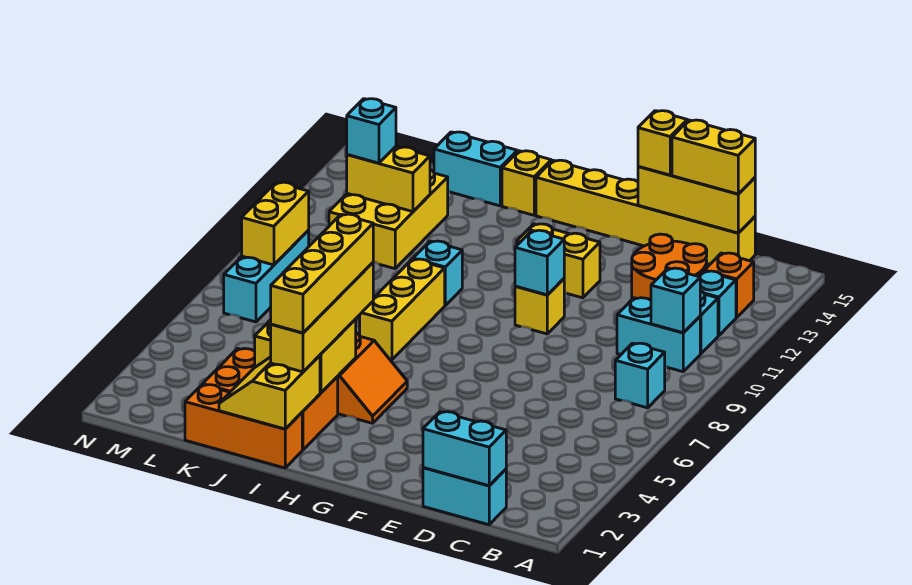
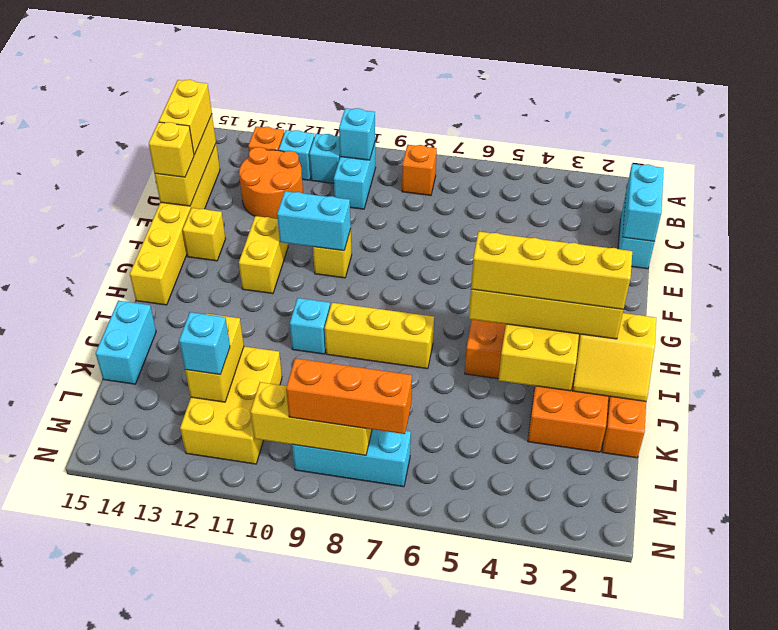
cyan 1x1 brick [615,343,665,408] -> orange 1x1 brick [402,145,437,195]
cyan 1x1 brick [515,230,564,295] -> cyan 1x2 brick [277,191,351,251]
yellow 1x1 brick [502,151,551,215] -> yellow 1x1 brick moved to [183,208,225,261]
yellow 2x3 brick [329,170,448,269] -> yellow 2x3 brick turned to [180,347,282,464]
none -> orange 1x3 brick [286,358,412,434]
yellow 1x2 brick [242,182,309,265] -> yellow 1x3 brick [251,382,372,455]

